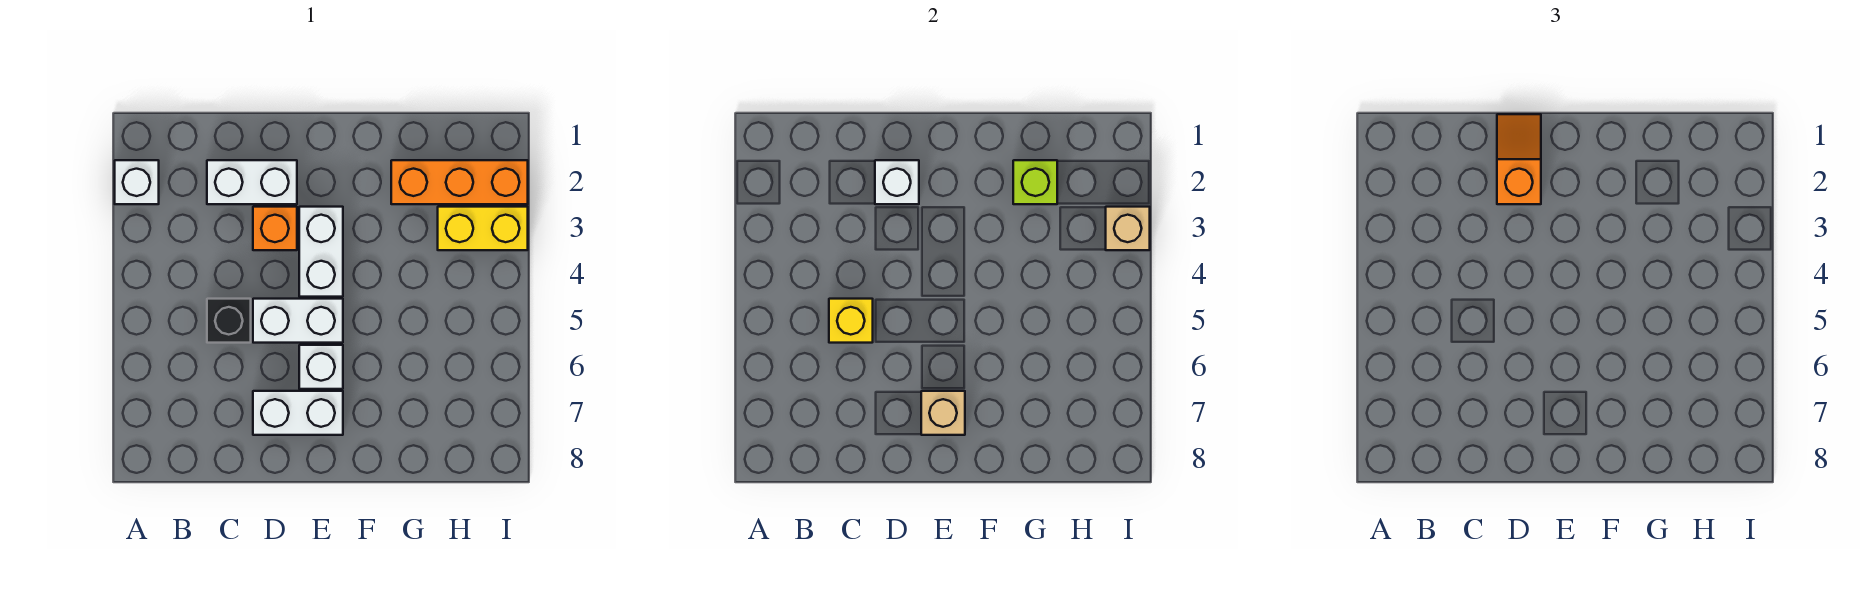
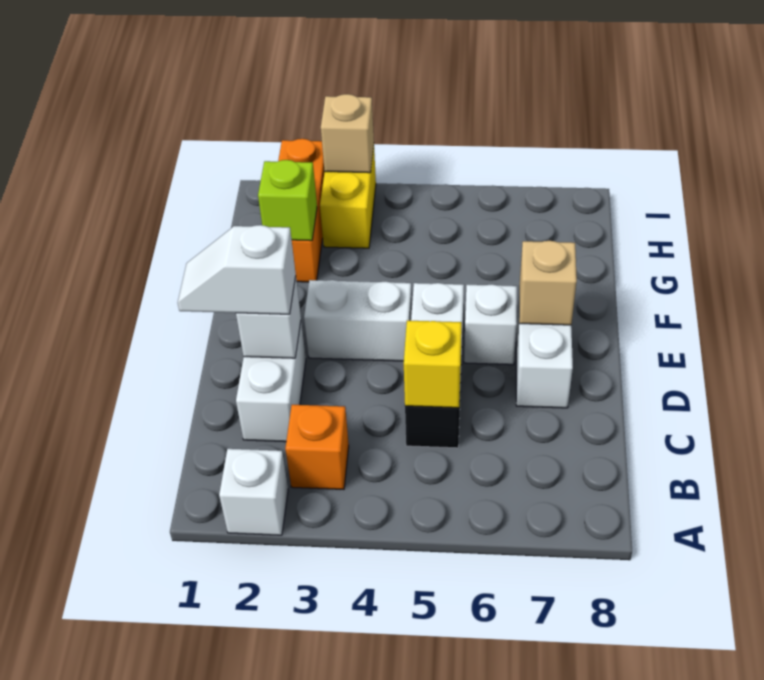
orange 1x2 slope [1497,114,1541,204] -> white 1x2 slope [178,225,296,314]
orange 1x1 brick [253,207,297,250] -> orange 1x1 brick moved to [285,405,349,489]

